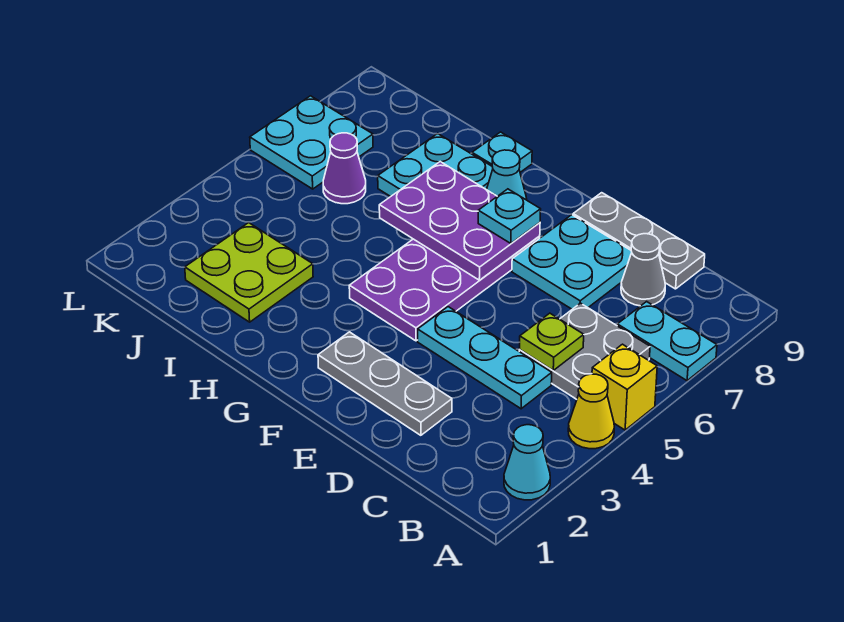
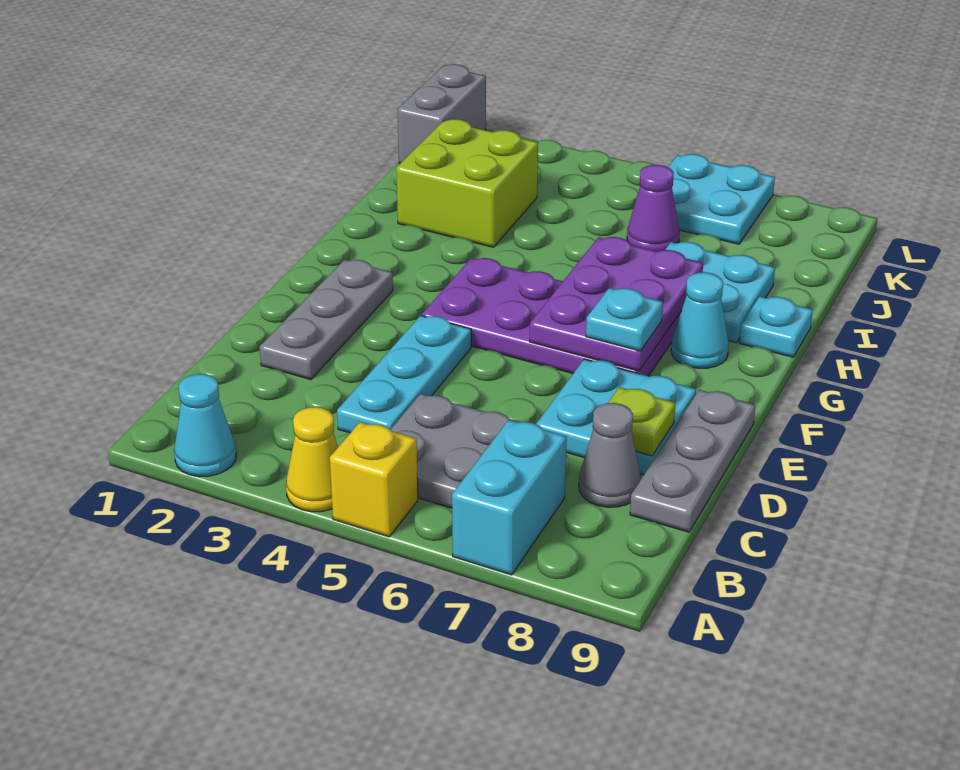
cyan 1x2 plate [617,302,717,381] -> cyan 1x2 brick [452,420,567,575]
lime 1x1 plate [519,313,584,370] -> lime 1x1 plate moved to [608,387,676,456]
lime 2x2 plate [185,223,313,322] -> lime 2x2 brick [396,119,538,247]
none -> grey 1x2 brick [397,64,486,163]

